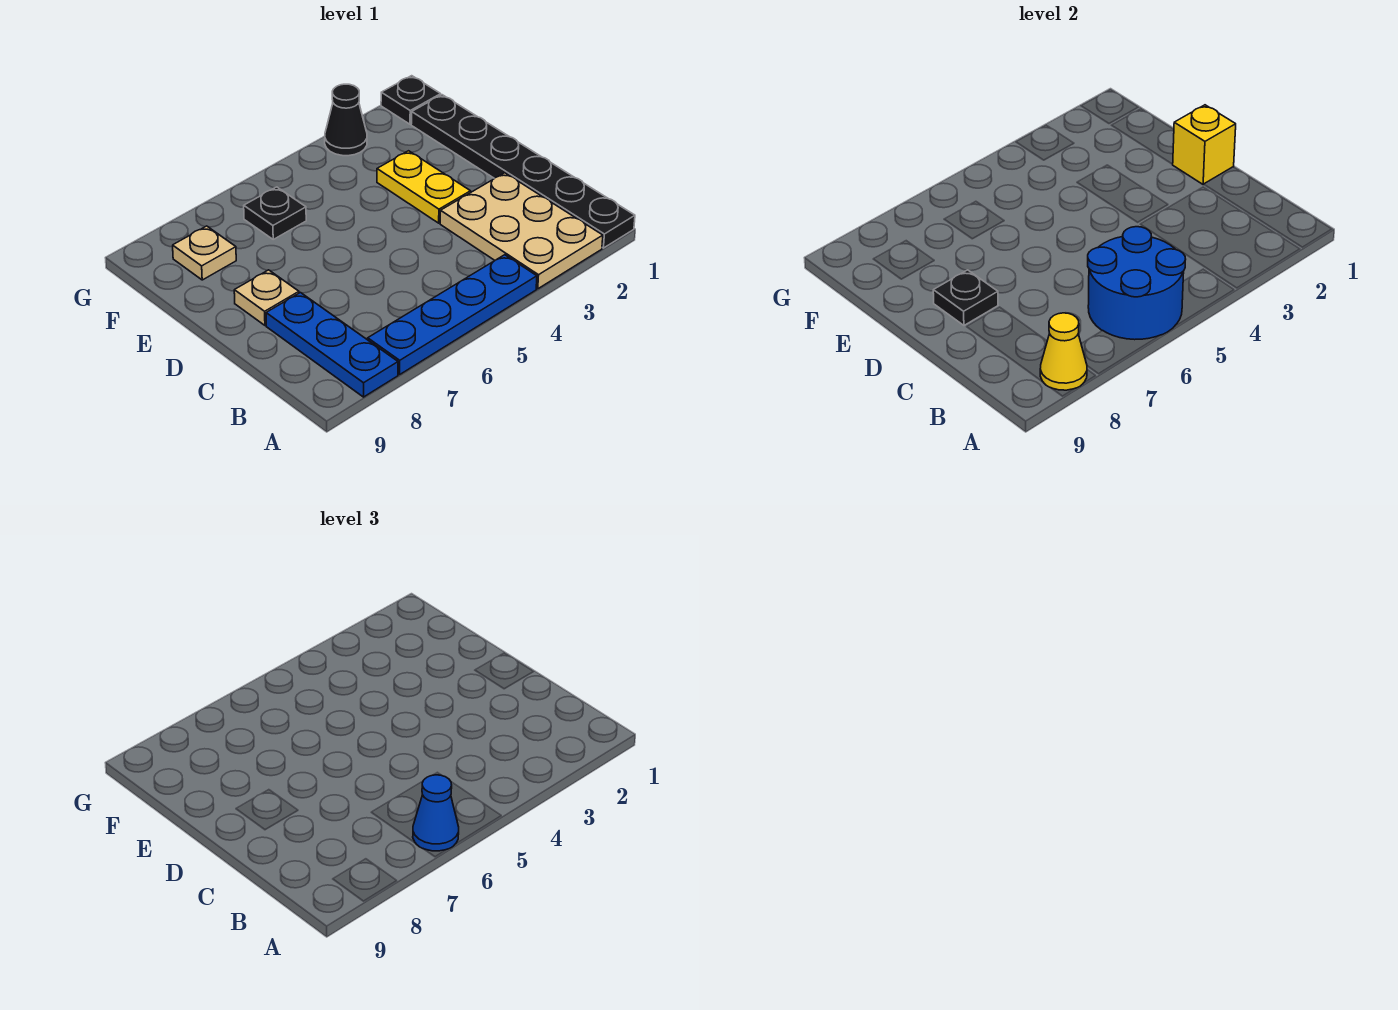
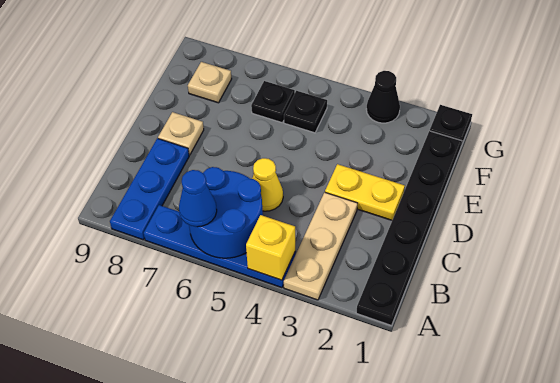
tan 2x3 plate [440,173,603,289] -> tan 1x3 plate [284,192,357,300]
yellow 1x1 cone [1040,313,1087,390] -> yellow 1x1 cone moved to [252,158,283,211]
yellow 1x1 brick [1173,105,1236,184] -> yellow 1x1 brick moved to [246,215,295,280]
yellow 1x2 plate [377,151,471,223] -> yellow 1x2 plate turned to [325,164,405,220]
black 1x1 plate [933,270,998,325] -> black 1x1 plate moved to [284,91,327,133]

